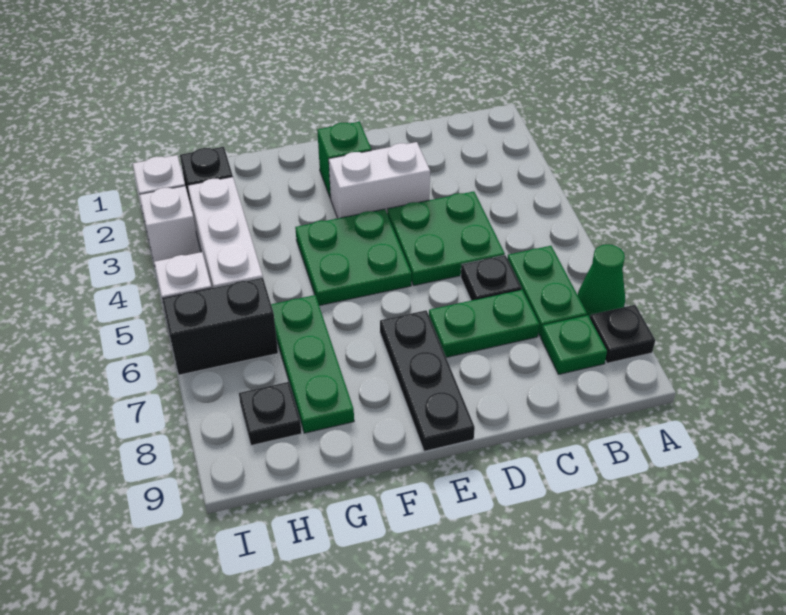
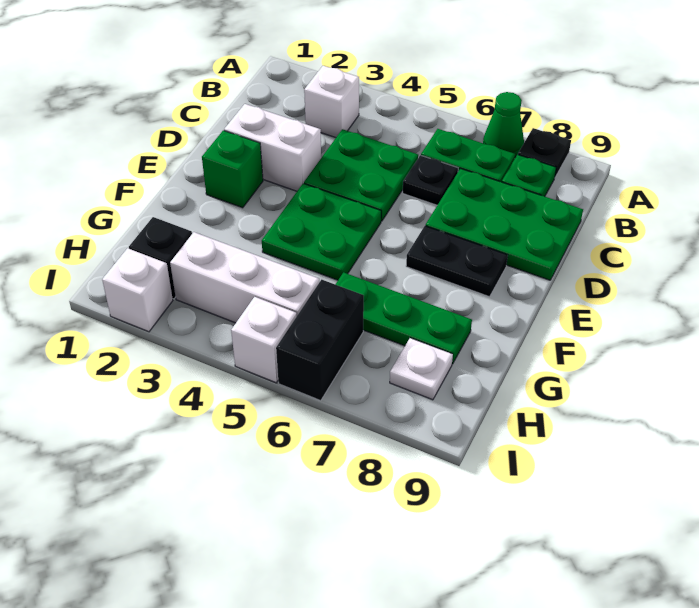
green 1x2 plate [429,290,539,357] -> green 2x3 plate [426,169,583,280]
white 1x2 brick [329,142,430,218] -> white 1x2 brick turned to [224,104,321,191]
black 1x3 plate [380,310,475,451] -> black 1x2 plate [406,226,508,297]
black 1x1 plate [239,382,302,445] -> white 1x1 plate [390,338,453,400]
white 1x1 brick [139,186,199,265] -> white 1x1 brick moved to [304,66,359,138]

